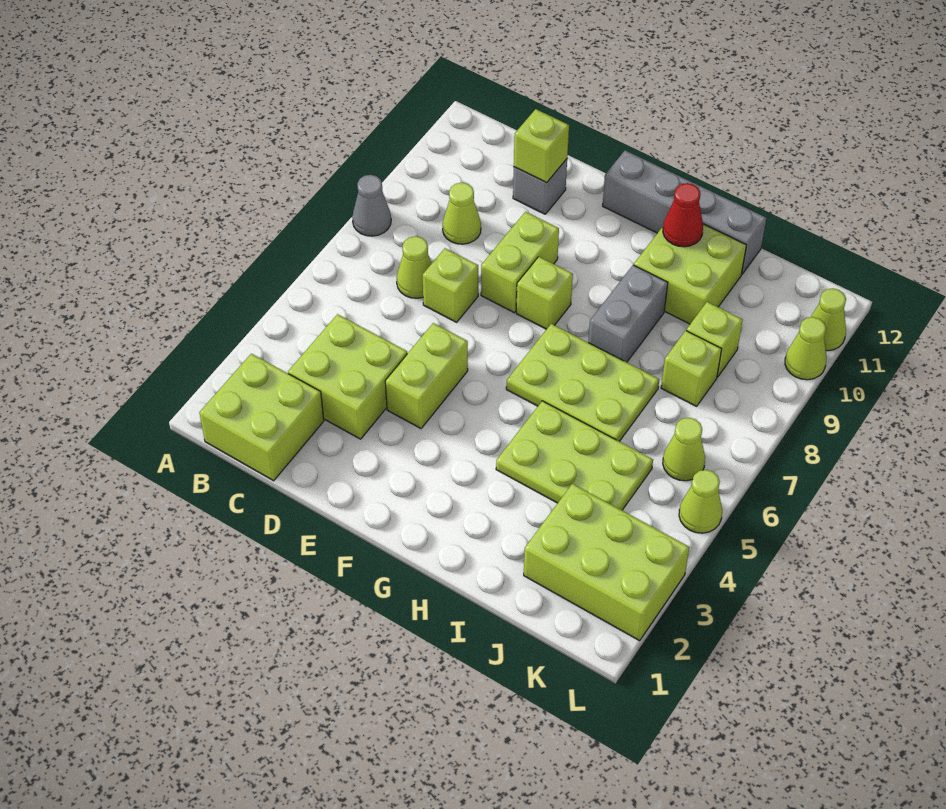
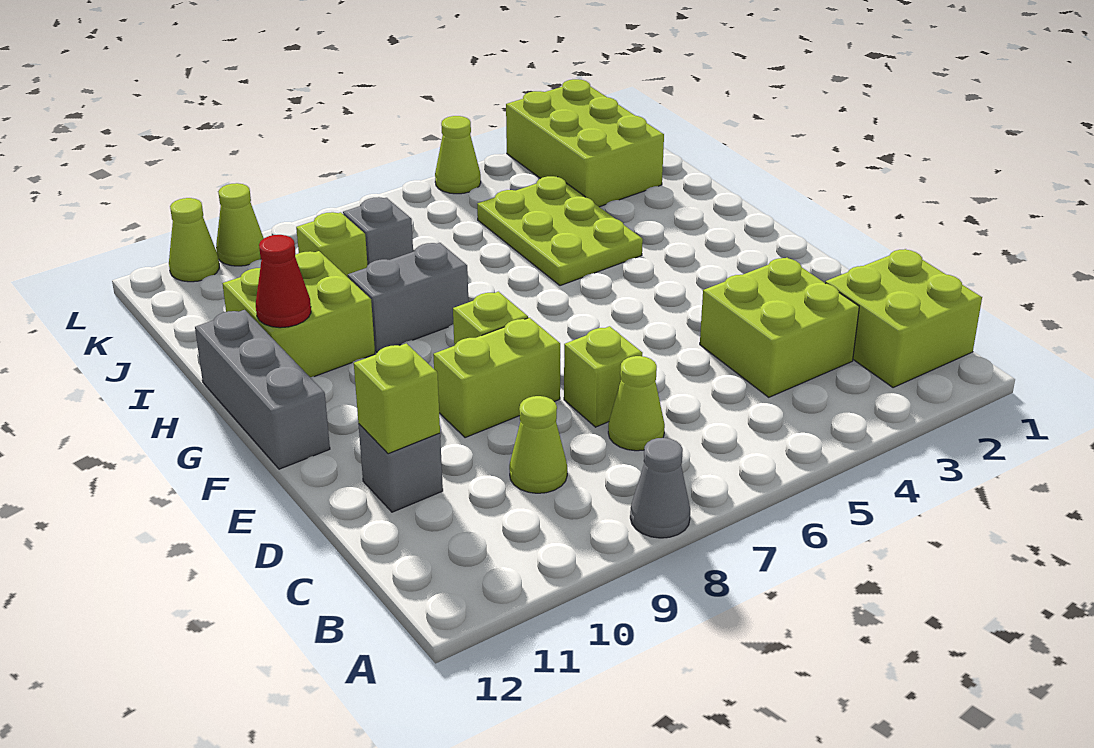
lime 1x2 brick [385,323,468,428] -> none
grey 1x4 brick [603,150,767,274] -> grey 1x3 brick [195,310,330,469]
lime 2x3 plate [506,324,659,441] -> none
lime 1x1 brick [661,331,722,406] -> grey 1x1 brick [343,197,413,265]
lime 1x1 cone [663,418,705,481] -> none

